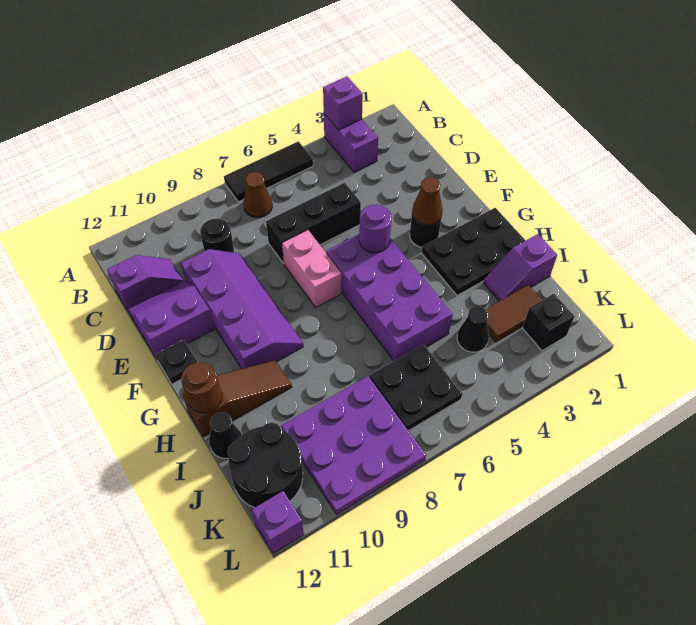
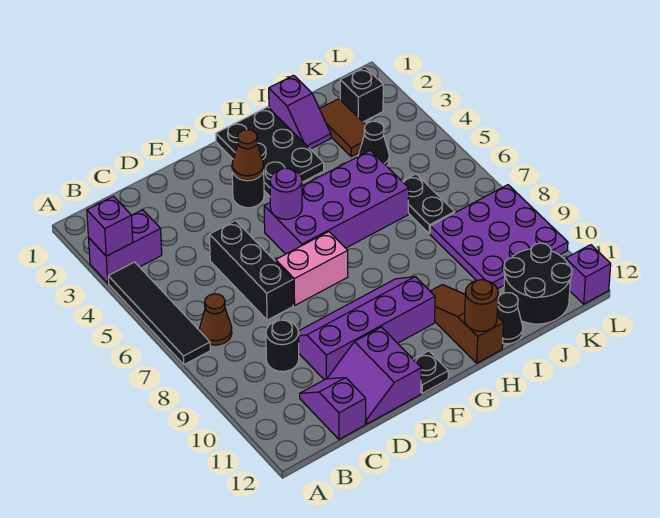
black 1x3 tile [224,141,313,202] -> black 1x4 tile [108,262,210,365]
black 2x2 plate [369,344,462,431] -> black 1x2 plate [402,174,455,233]

